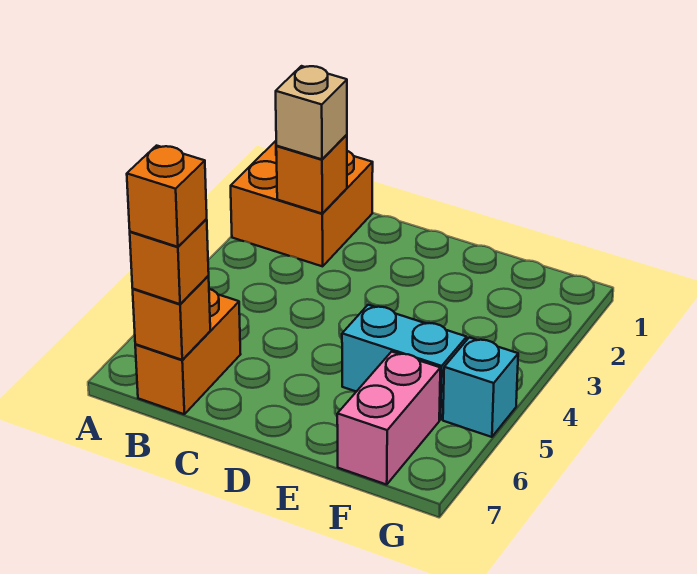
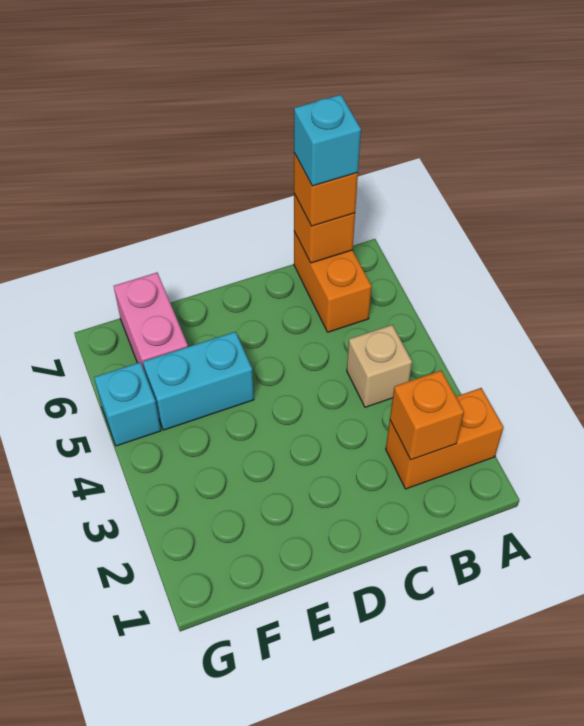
orange 2x2 brick [231,141,373,266] -> orange 1x2 brick [386,388,504,489]
tan 1x1 brick [276,66,347,159] -> tan 1x1 brick moved to [347,325,412,407]
orange 1x1 brick [127,146,207,247] -> cyan 1x1 brick [294,95,361,186]

